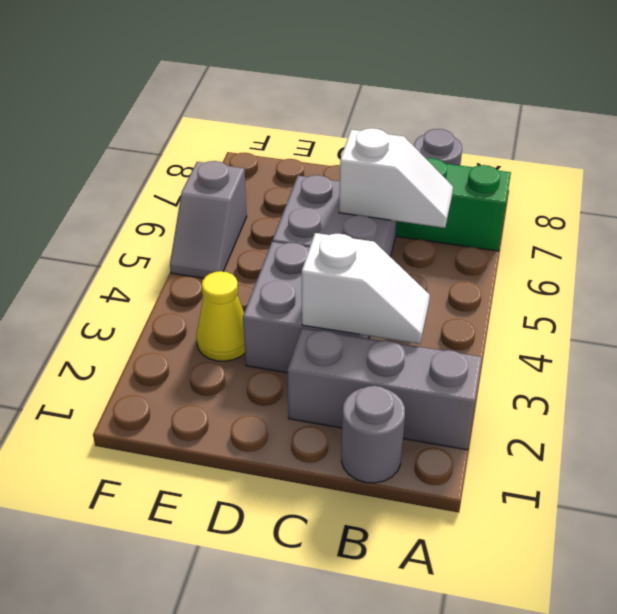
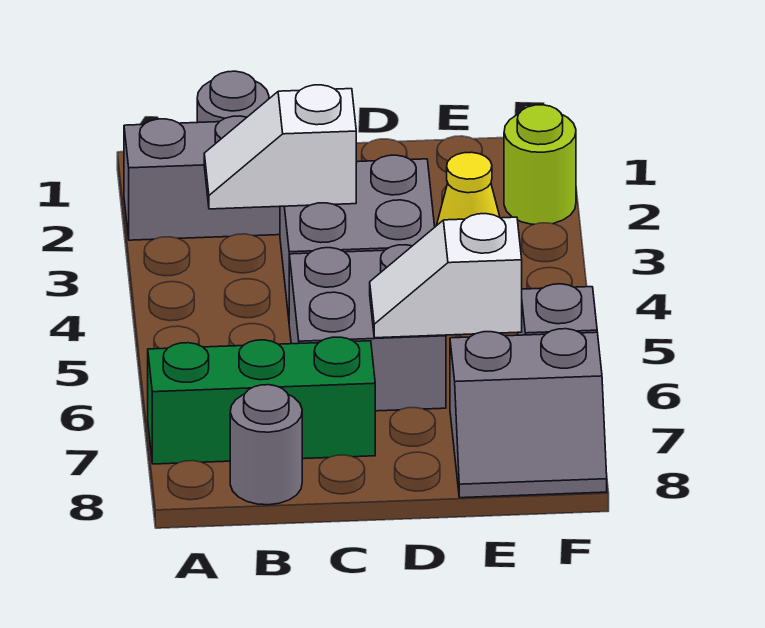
white 1x2 slope [339,128,453,228] -> white 1x2 slope moved to [370,214,522,338]
none -> grey 2x2 slope [450,329,607,498]
none -> lime 1x1 round brick [504,105,576,224]

